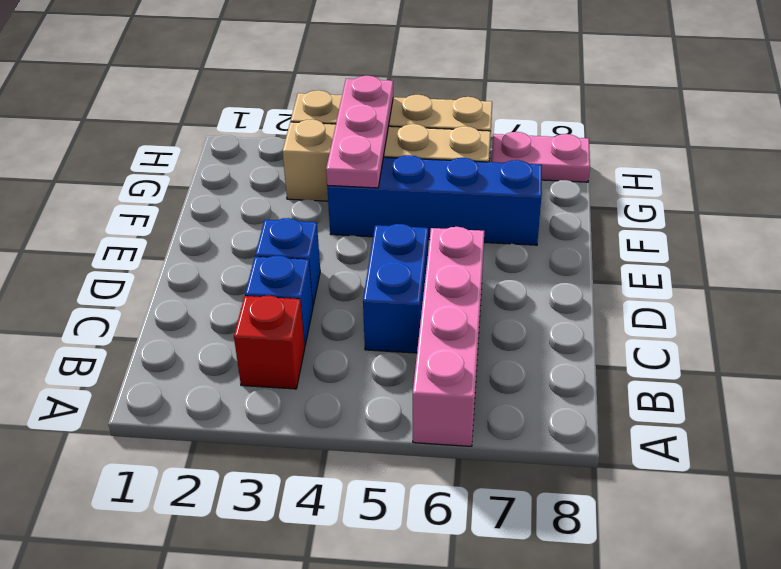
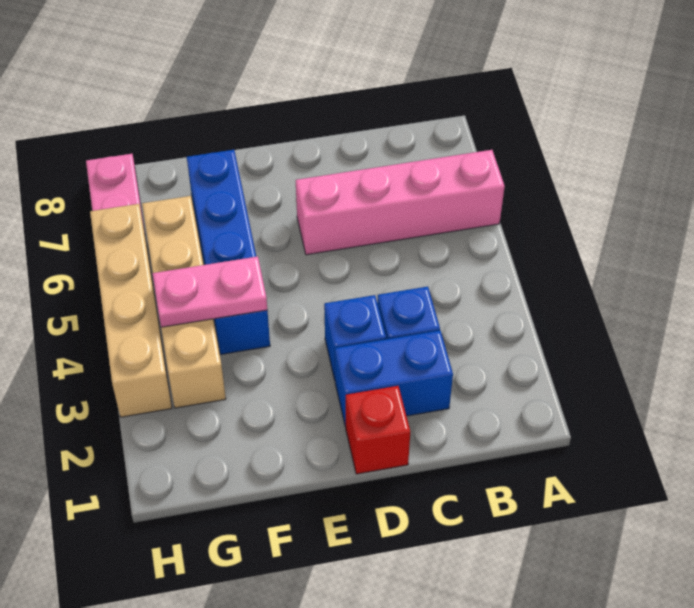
red 1x1 brick [234,296,305,389] -> red 1x1 brick moved to [345,386,410,474]
blue 1x2 brick [363,224,428,353] -> blue 1x2 brick moved to [335,331,453,426]
pink 1x3 plate [326,76,393,188] -> pink 1x2 plate [152,256,267,327]

